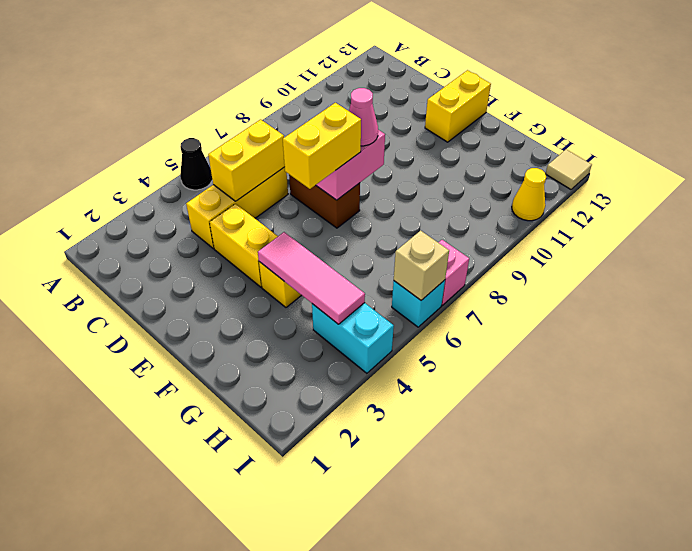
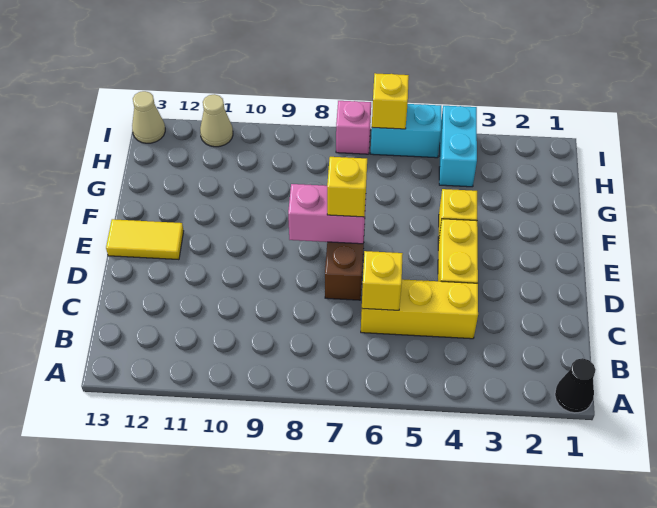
black 1x1 cone [180,138,212,190] -> black 1x1 cone moved to [555,358,596,413]
yellow 1x2 brick [208,119,285,201] -> yellow 1x1 brick [362,251,403,310]
yellow 1x2 brick [283,103,361,189] -> yellow 1x1 brick [327,157,367,217]
pink 1x1 cone [349,88,378,146] -> none
yellow 1x2 brick [425,70,491,142] -> yellow 1x2 tile [106,219,184,260]
pink 1x3 tile [258,232,365,324] -> none
cyan 1x1 brick [392,280,445,327] -> cyan 1x2 brick [371,104,441,158]
tan 1x1 brick [394,231,449,300] -> yellow 1x1 brick [372,73,409,129]
yellow 1x1 cone [512,168,546,221] -> tan 1x1 cone [200,94,233,147]
tan 1x1 tile [546,149,592,189] -> tan 1x1 cone [132,91,165,143]

